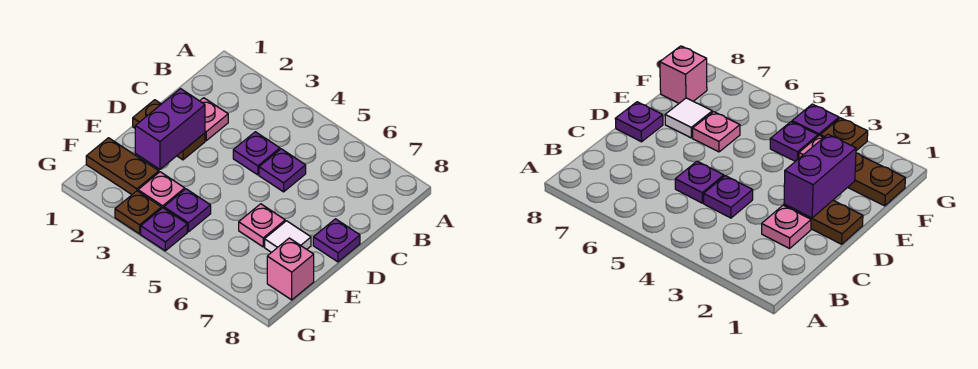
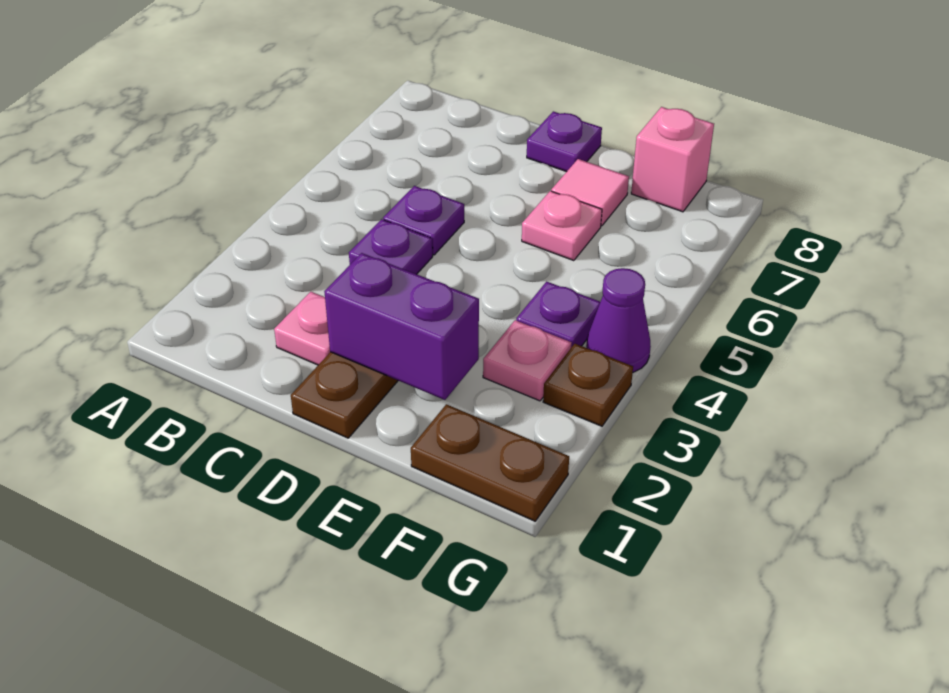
white 1x1 tile [265,221,311,253] -> pink 1x1 tile [551,159,629,226]
brown 1x2 plate [86,138,159,195] -> brown 1x2 plate turned to [411,404,569,521]
purple 1x1 plate [141,208,187,251] -> purple 1x1 cone [586,268,651,372]

